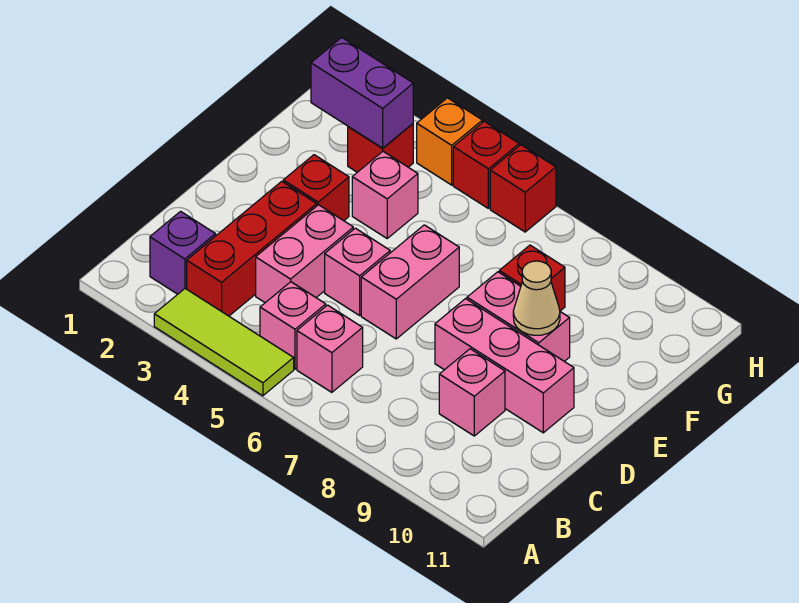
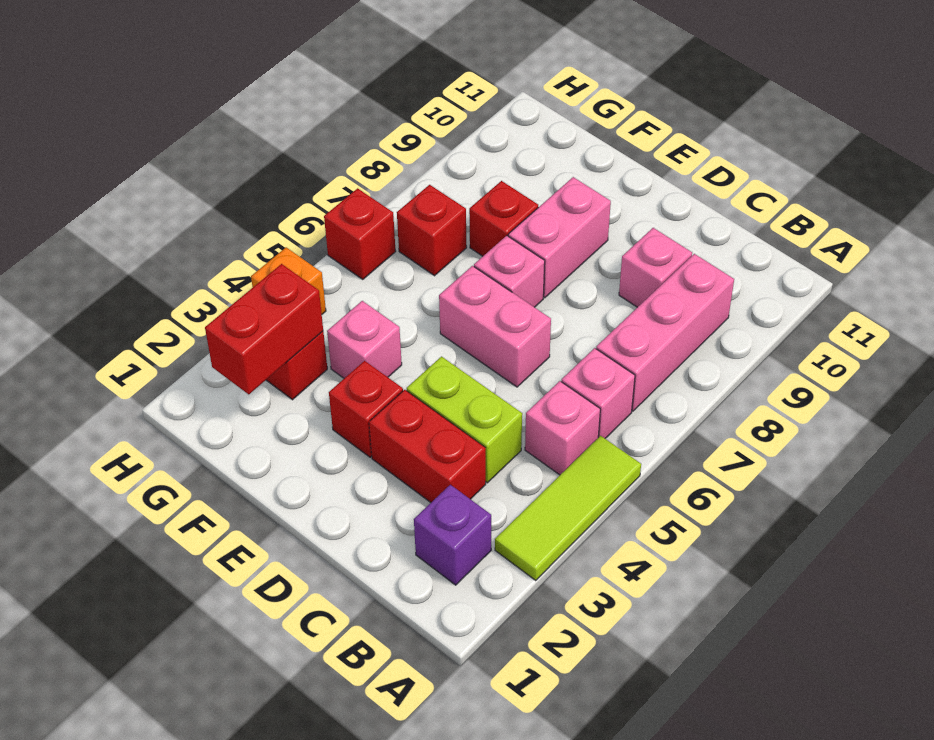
red 1x3 brick [187,181,317,316] -> red 1x2 brick [369,390,486,502]
pink 1x2 brick [256,205,353,303] -> lime 1x2 brick [407,357,522,483]
pink 1x1 brick [325,228,390,315] -> pink 1x1 brick moved to [474,236,545,307]
pink 1x3 brick [435,299,574,433] -> pink 1x3 brick moved to [596,254,734,411]
tan 1x1 cone [513,261,560,335] -> none
purple 1x2 brick [311,37,413,148] -> red 1x2 brick [205,264,323,394]
red 1x1 brick [453,121,519,208] -> red 1x1 brick moved to [397,185,467,276]

